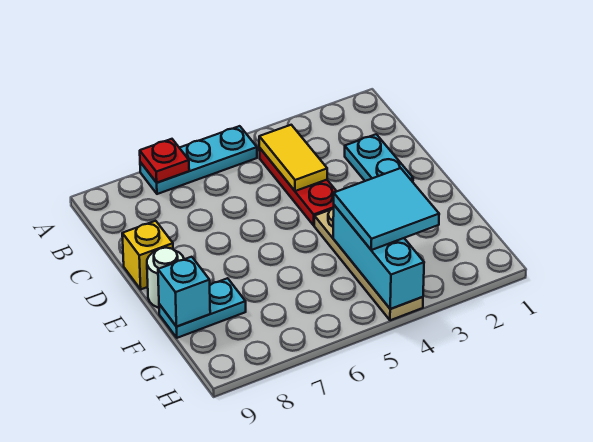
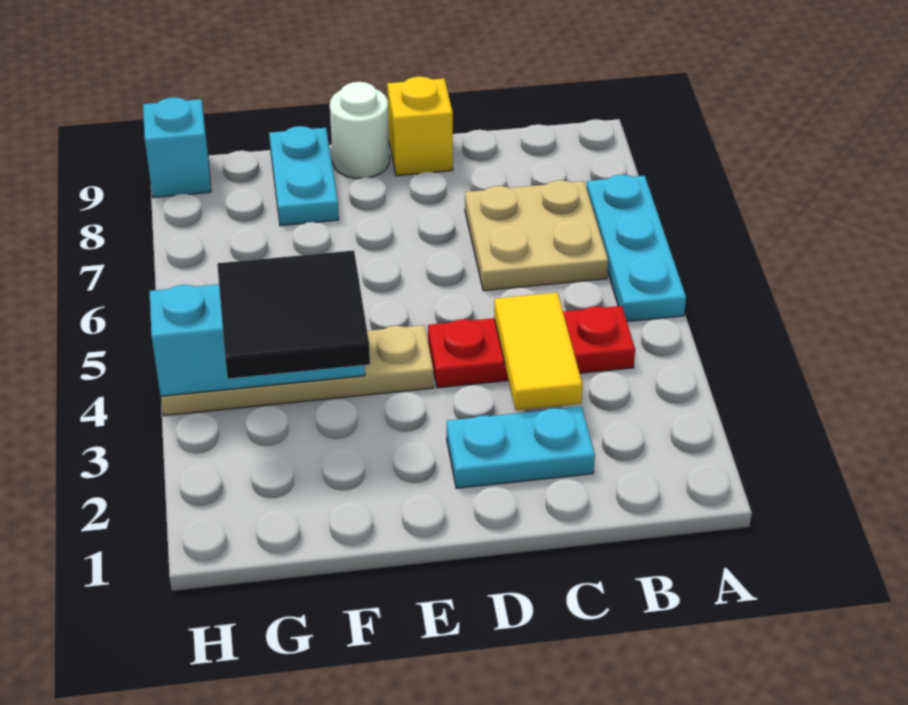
red 1x1 plate [140,139,189,183] -> none
yellow 1x2 tile [259,125,327,191] -> yellow 1x2 tile turned to [494,292,583,410]
none -> tan 2x2 plate [465,180,608,291]
cyan 2x2 tile [334,168,439,250] -> black 2x2 tile [217,250,370,379]
cyan 1x1 brick [158,257,210,327] -> cyan 1x1 brick moved to [143,97,211,198]

